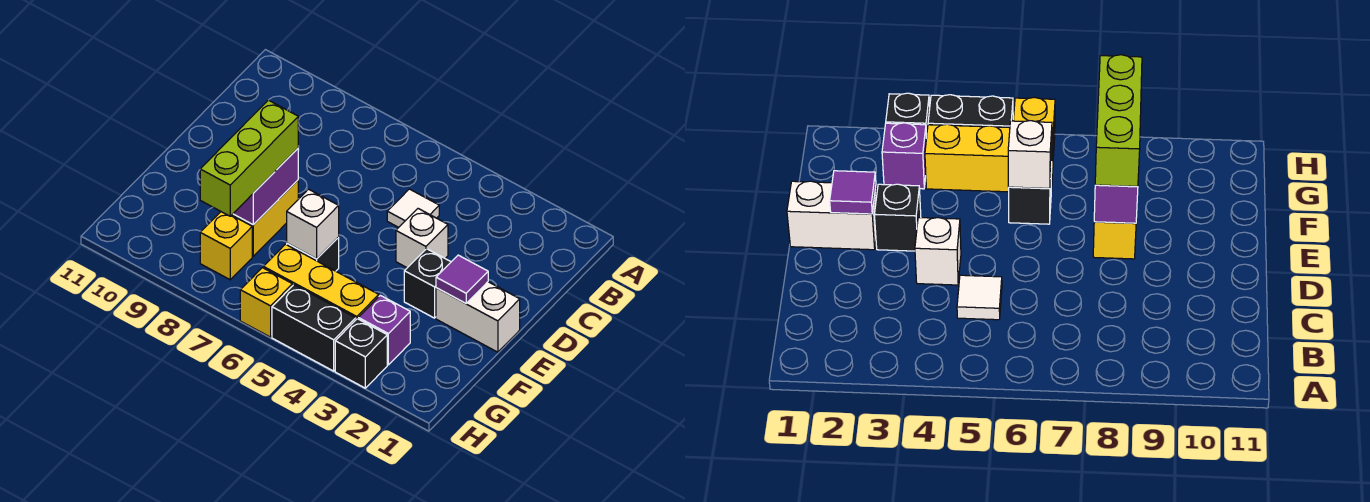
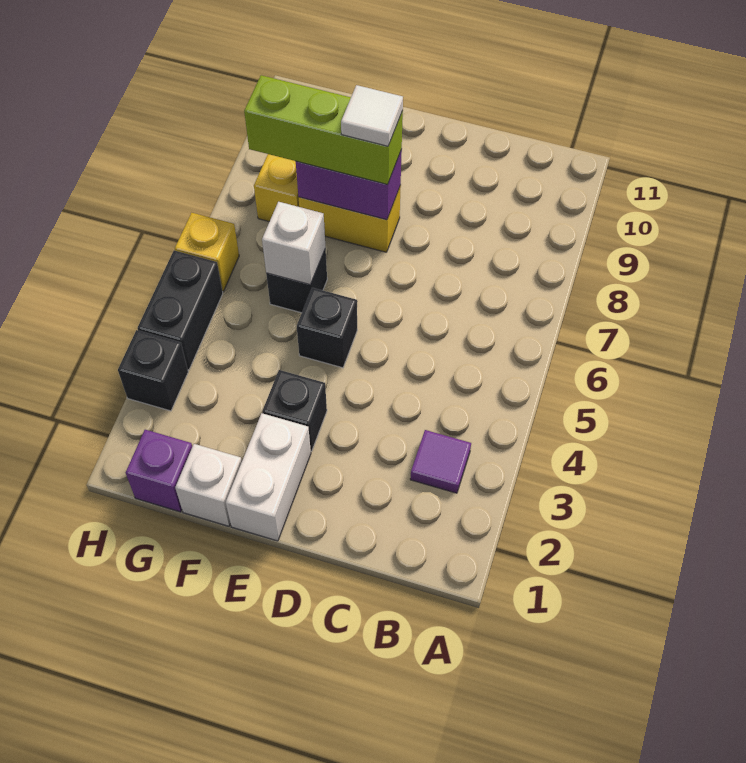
white 1x1 tile [387,189,439,227] -> white 1x1 tile moved to [341,85,403,146]
white 1x1 brick [396,209,448,268] -> white 1x1 brick moved to [175,444,242,526]
purple 1x1 tile [436,255,488,303] -> purple 1x1 tile moved to [410,430,471,493]
none -> black 1x1 brick [297,288,357,368]
purple 1x1 brick [358,295,410,365] -> purple 1x1 brick moved to [126,430,192,512]
yellow 1x3 brick [263,244,379,319] -> none

